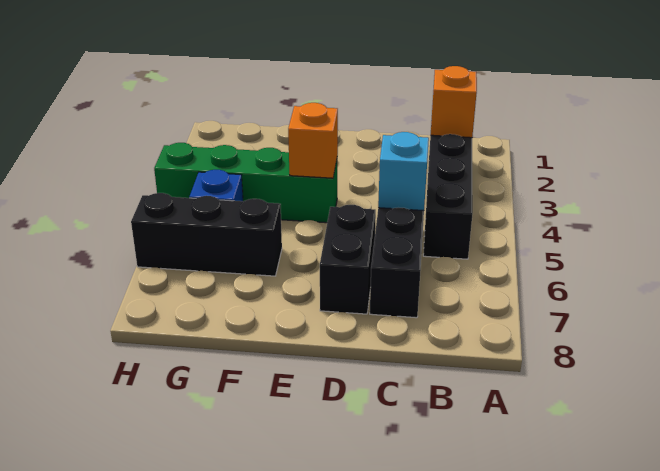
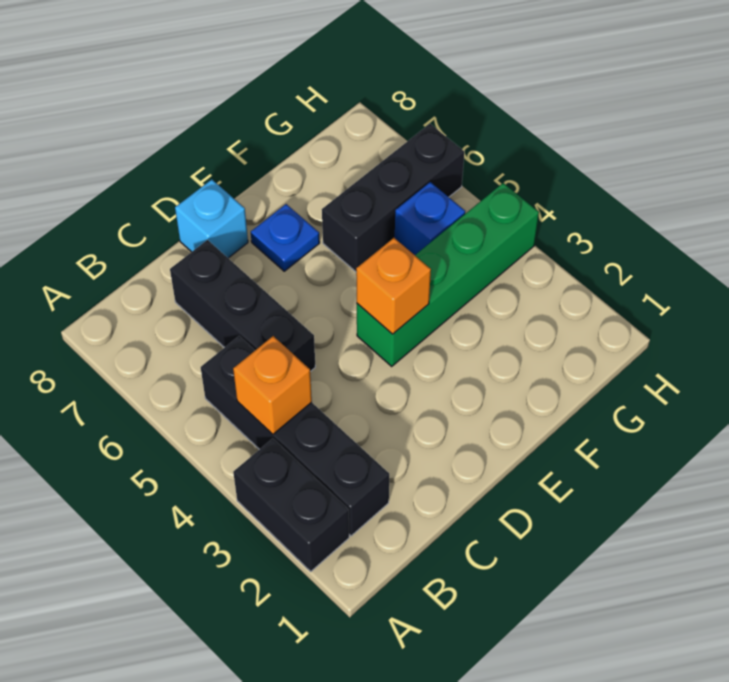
orange 1x1 brick [431,66,477,138] -> orange 1x1 brick moved to [233,336,312,434]
cyan 1x1 brick [378,132,429,211] -> cyan 1x1 brick moved to [175,179,248,258]
black 1x2 brick [320,205,376,314] -> black 1x2 brick moved to [233,439,349,571]
none -> blue 1x1 plate [251,204,320,271]

